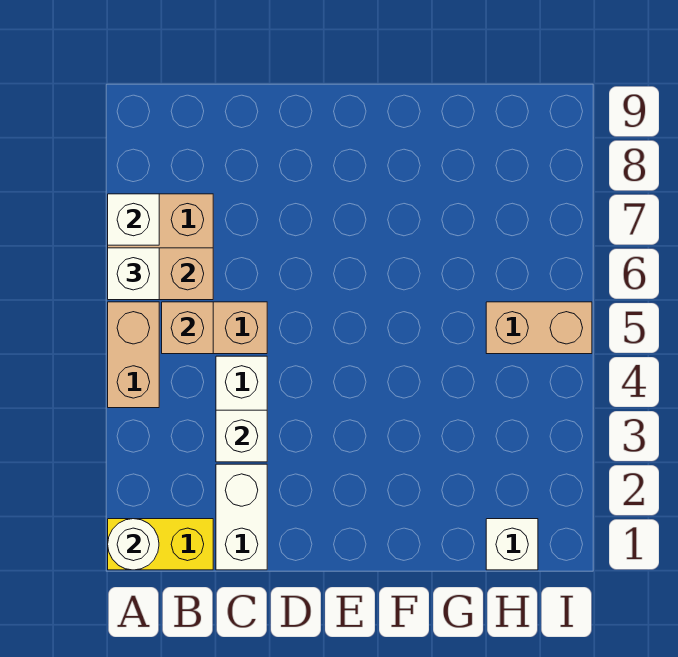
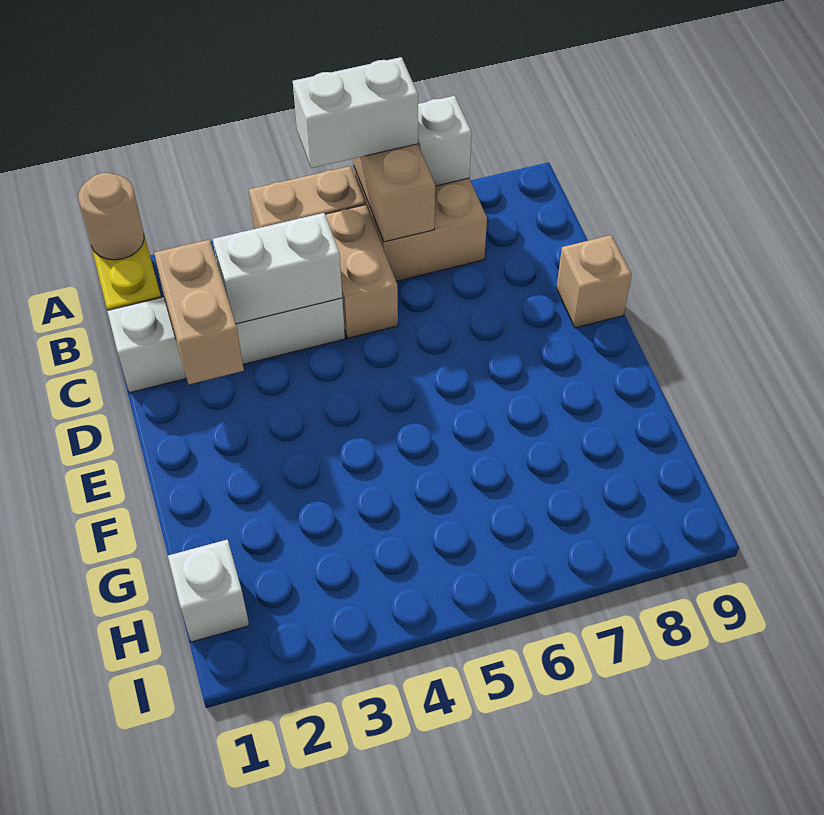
white 1x1 round brick [108,519,159,570] -> tan 1x1 round brick [78,173,144,260]
white 1x1 brick [108,248,159,300] -> white 1x2 brick [293,57,418,168]
tan 1x1 brick [162,302,213,354] -> tan 1x1 brick moved to [556,235,632,328]
white 1x1 brick [216,410,267,462] -> white 1x2 brick [213,213,342,324]
tan 1x2 brick [486,302,592,354] -> tan 1x2 brick moved to [154,240,244,384]

